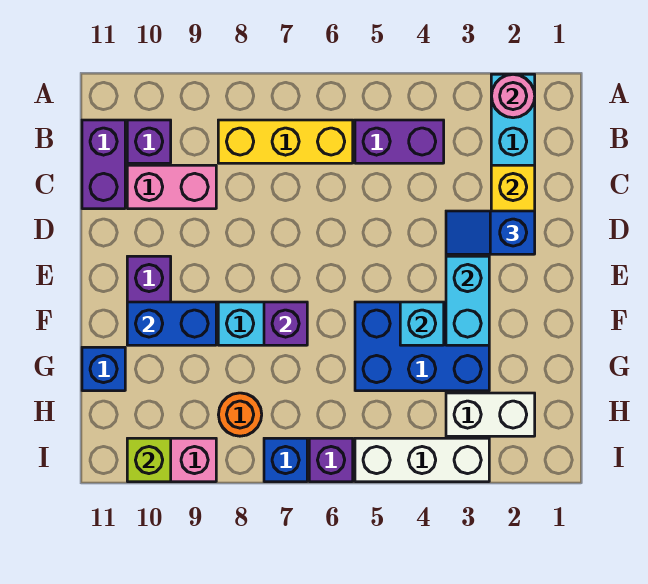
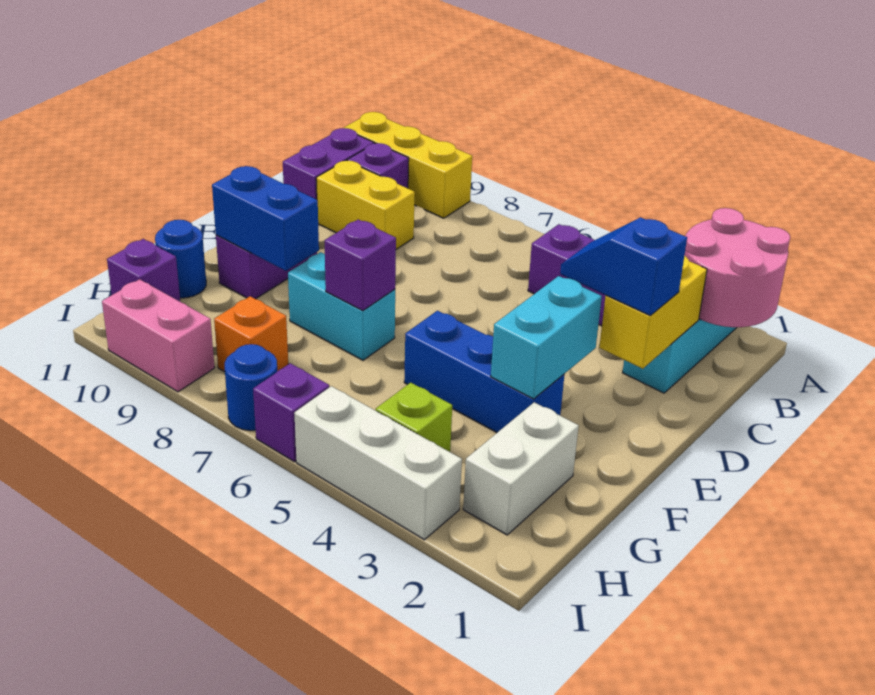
pink 1x1 round brick [491,74,535,118] -> pink 2x2 round brick [685,208,790,327]
yellow 1x3 brick [218,120,353,163] -> yellow 1x3 brick moved to [344,112,472,218]
pink 1x2 brick [127,165,216,209] -> yellow 1x2 brick [316,161,415,249]
blue 2x3 brick [355,302,489,391] -> blue 1x3 brick [404,311,564,432]
cyan 1x1 brick [400,302,444,345] -> none
blue 1x1 brick [82,347,125,391] -> blue 1x1 round brick [155,220,206,298]
white 1x2 brick [446,393,535,436] -> white 1x2 brick turned to [463,402,579,535]
orange 1x1 round brick [218,393,262,436] -> orange 1x1 brick [214,296,288,372]
none -> purple 1x1 brick [107,239,180,301]
blue 1x1 brick [264,438,307,482] -> blue 1x1 round brick [225,344,277,431]
lime 1x1 brick [127,438,171,482] -> lime 1x1 brick moved to [376,383,452,452]

